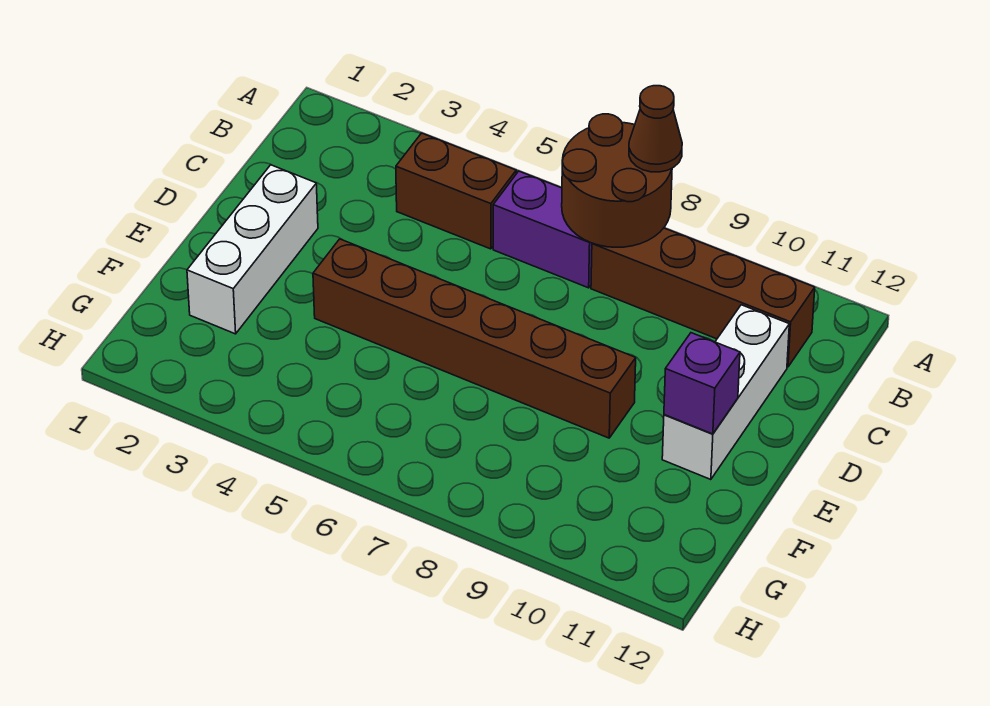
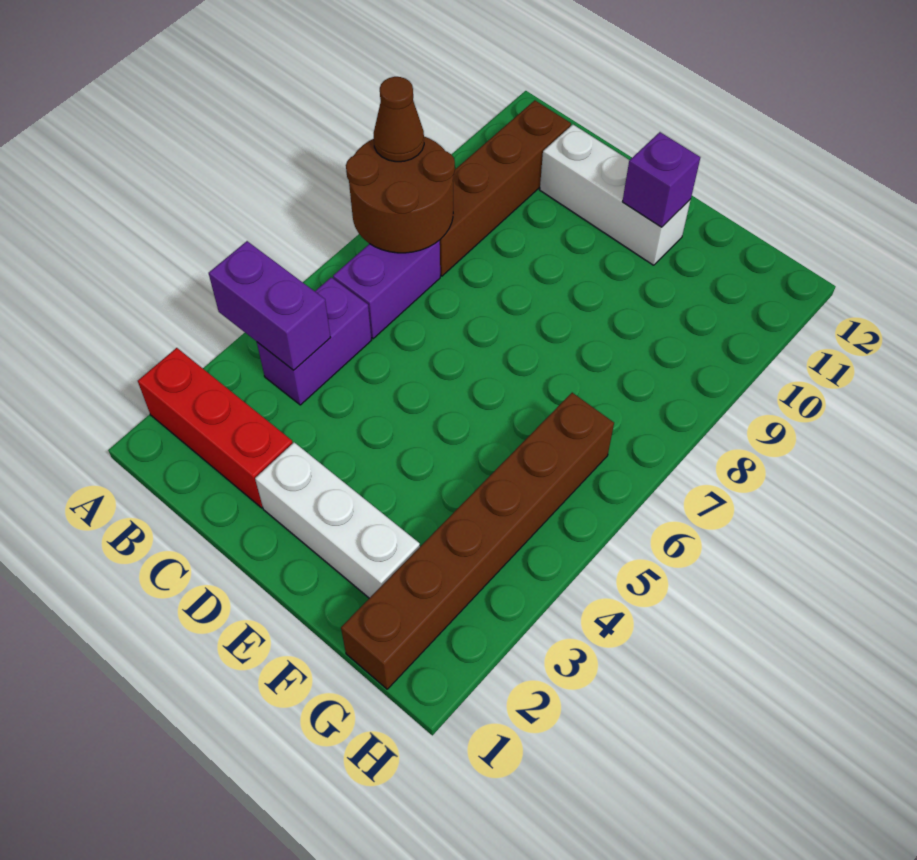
none -> red 1x3 brick [138,348,293,508]
none -> purple 1x2 brick [209,241,331,370]
brown 1x2 brick [396,133,516,249] -> purple 1x2 brick [257,277,372,405]
brown 1x6 brick [313,239,636,438] -> brown 1x6 brick moved to [341,393,614,689]

